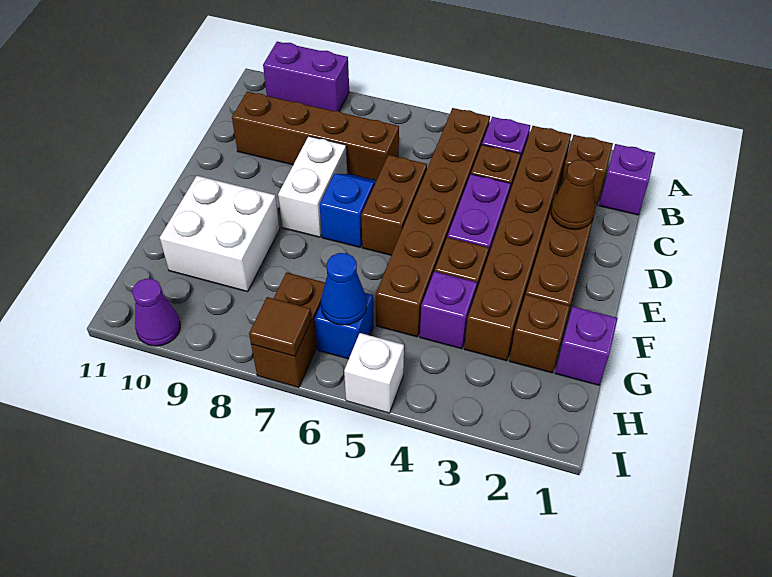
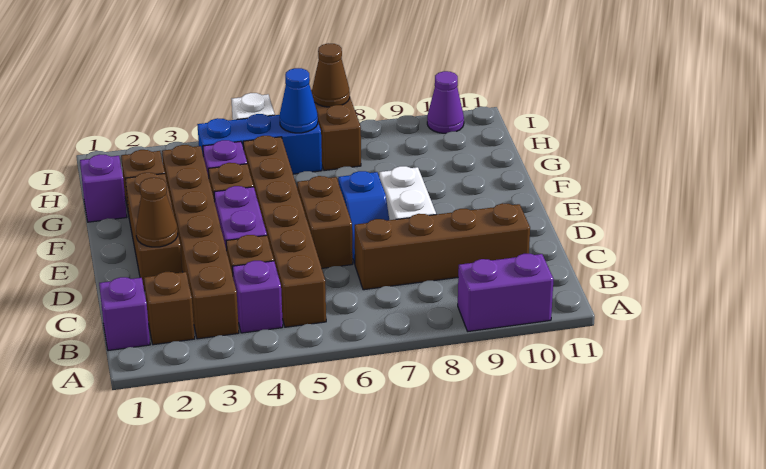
white 2x2 brick [160,176,280,292] -> none
blue 1x1 brick [315,293,373,359] -> blue 1x3 brick [197,114,322,174]
brown 1x1 tile [249,297,312,356] -> brown 1x1 cone [312,43,350,107]

